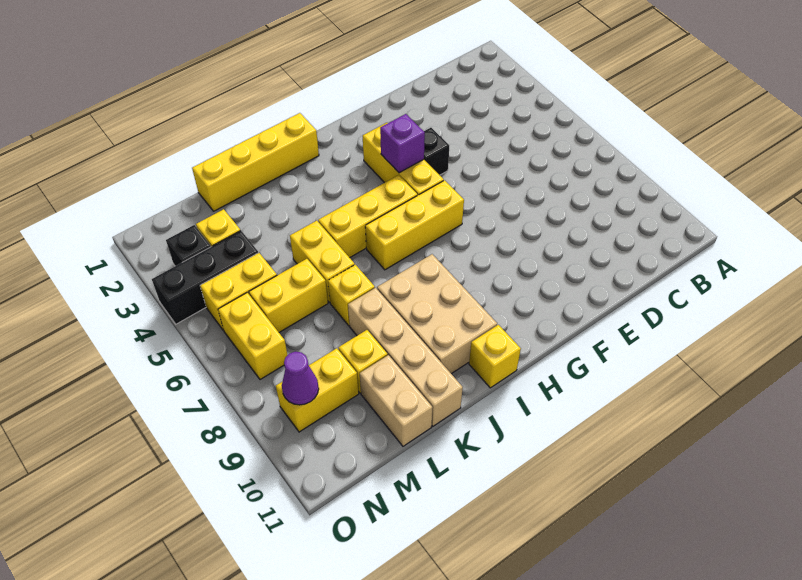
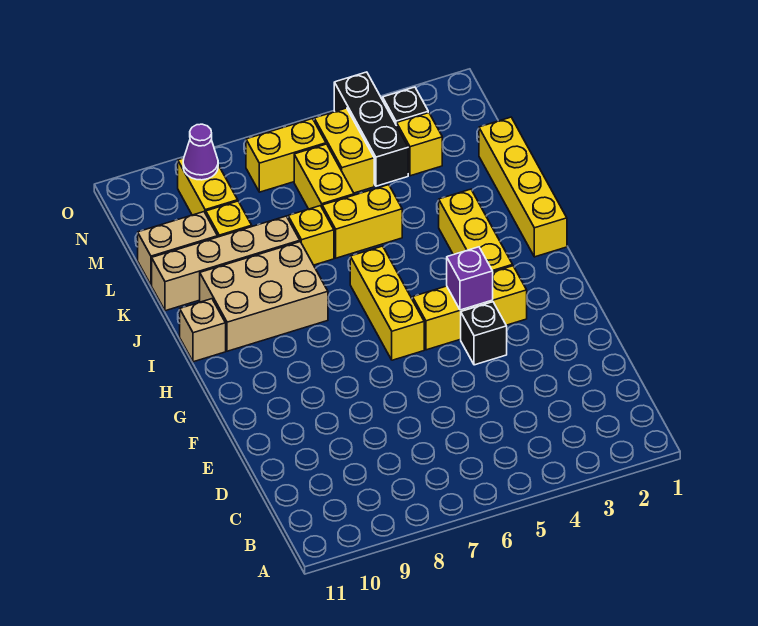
yellow 1x3 brick [318,175,417,258] -> yellow 1x3 brick moved to [439,189,513,272]
yellow 1x1 brick [469,325,521,388] -> tan 1x1 brick [180,299,226,362]

